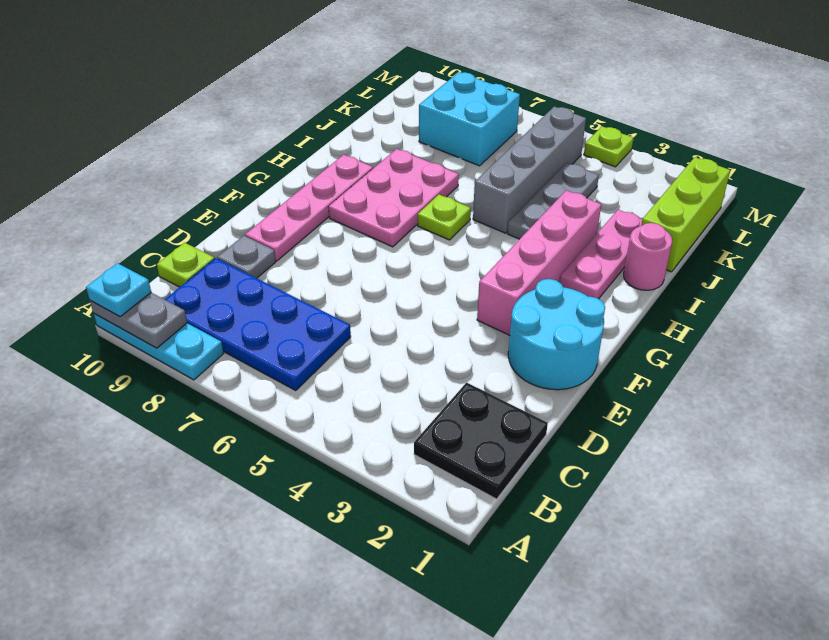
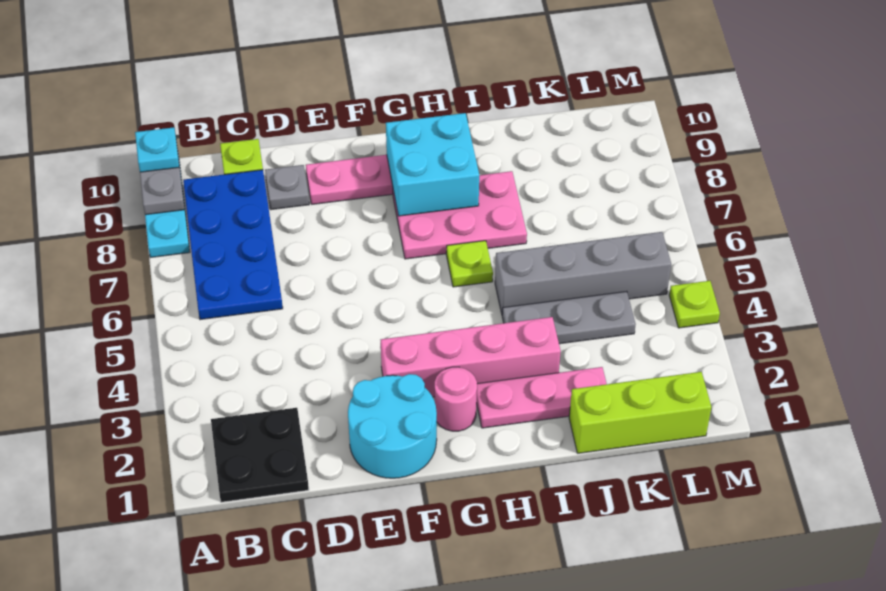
pink 1x1 round brick [624,223,672,290] -> pink 1x1 round brick moved to [435,367,477,431]
cyan 2x2 brick [419,72,520,166] -> cyan 2x2 brick moved to [386,113,479,216]

